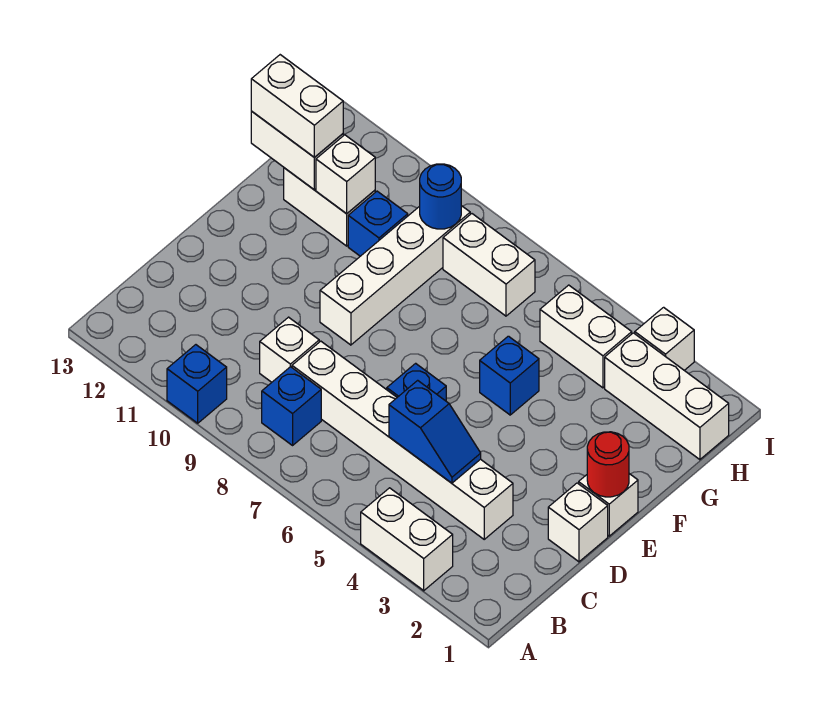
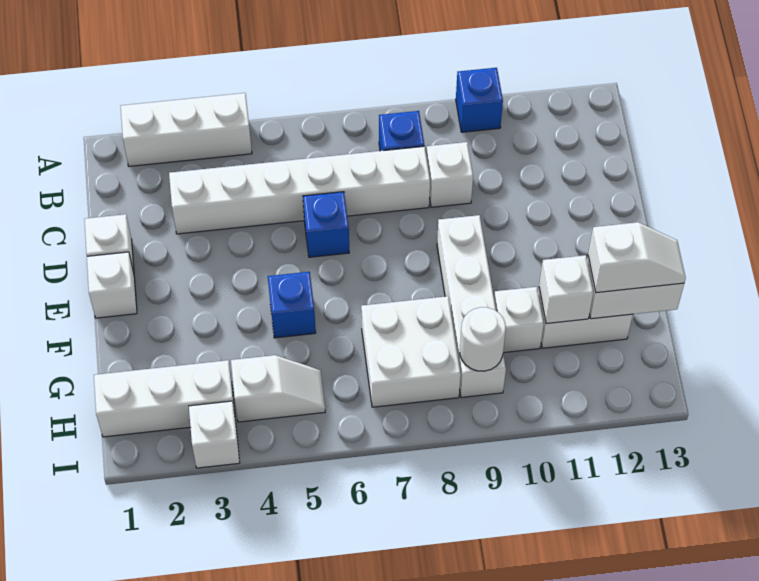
white 1x2 brick [361,488,453,591] -> white 1x3 brick [121,93,252,166]
blue 1x2 slope [389,380,481,483] -> none
red 1x1 round brick [587,432,629,497] -> none
blue 1x1 brick [348,191,408,256] -> white 1x1 brick [494,287,544,353]
white 1x2 brick [251,55,343,157] -> white 1x2 slope [588,222,686,293]
white 1x2 brick [540,285,632,388] -> white 1x2 slope [231,355,325,422]
white 1x2 brick [443,214,535,316] -> white 2x2 brick [361,296,461,407]
blue 1x1 round brick [420,164,461,229] -> white 1x1 round brick [460,307,506,371]

